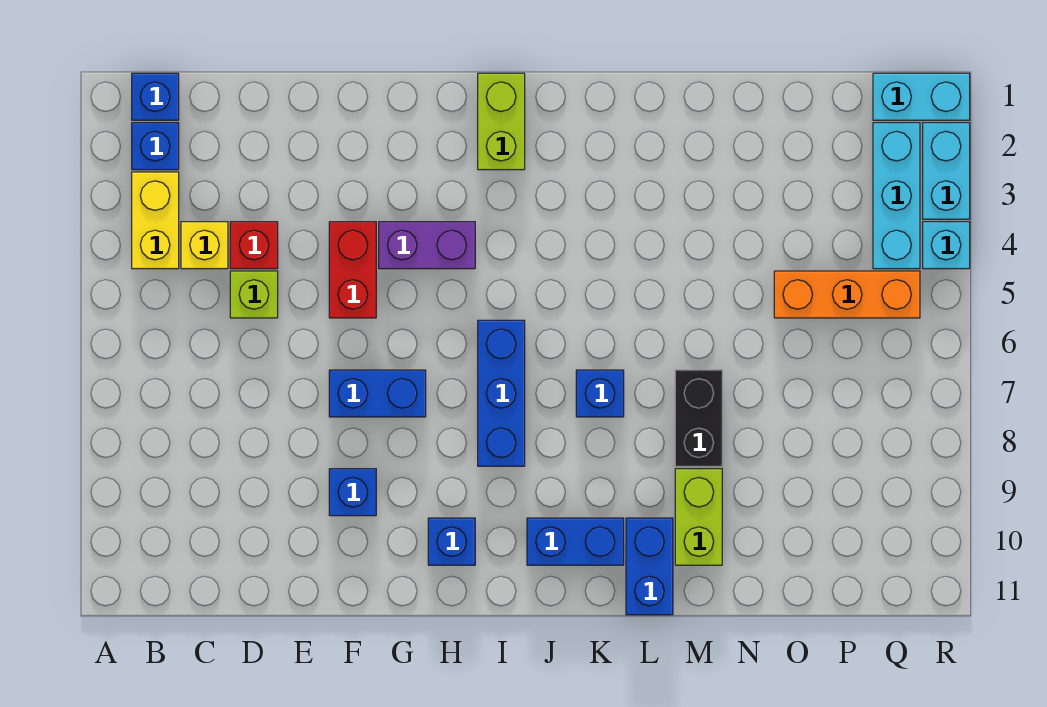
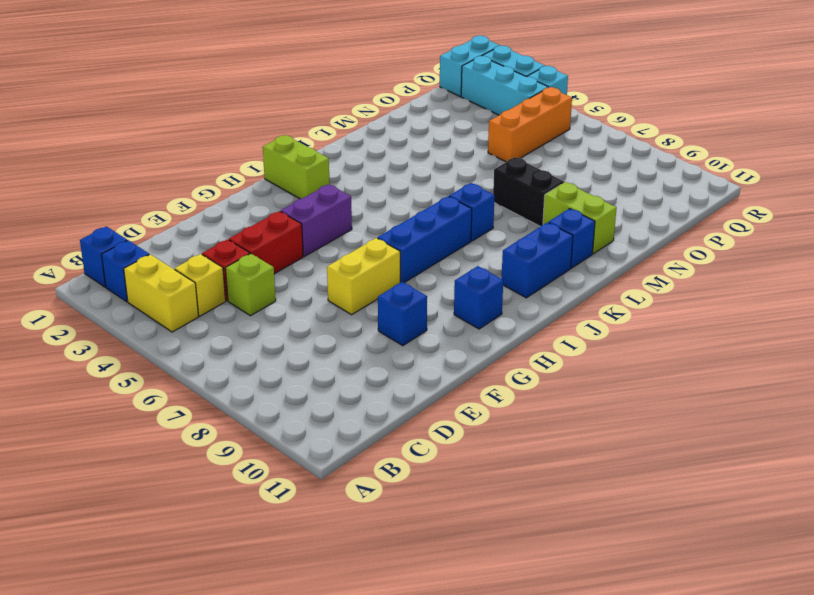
red 1x2 brick [329,222,376,318] -> red 1x2 brick turned to [229,211,303,274]
blue 1x2 brick [329,370,426,417] -> yellow 1x2 brick [327,238,400,315]
blue 1x3 brick [478,320,525,466] -> blue 1x3 brick turned to [378,196,472,283]
blue 1x2 brick [626,518,673,615] -> blue 1x1 brick [549,209,595,268]

